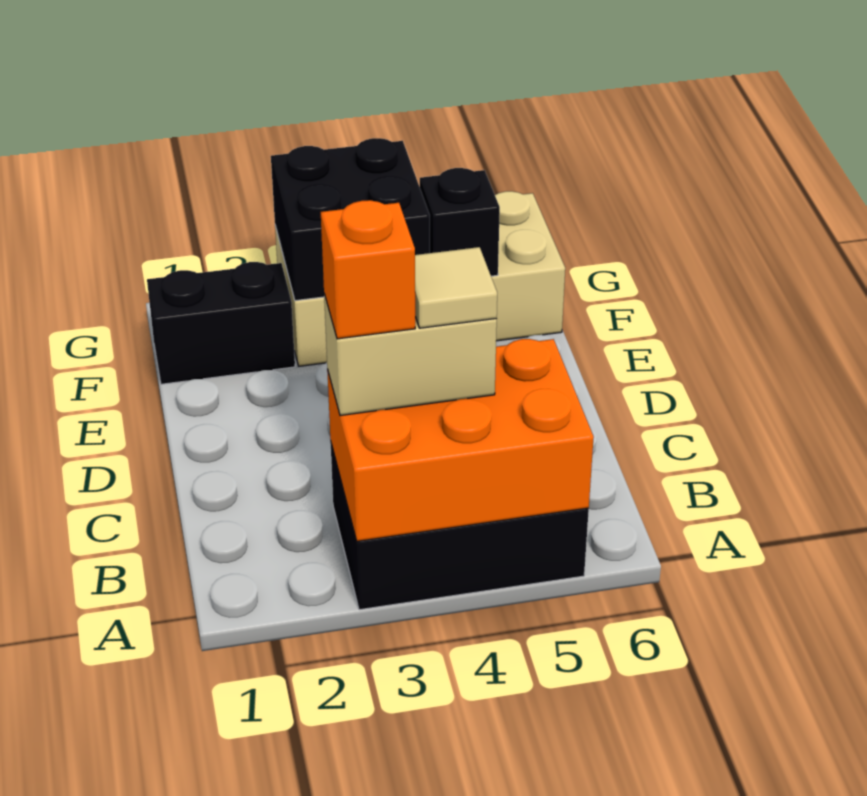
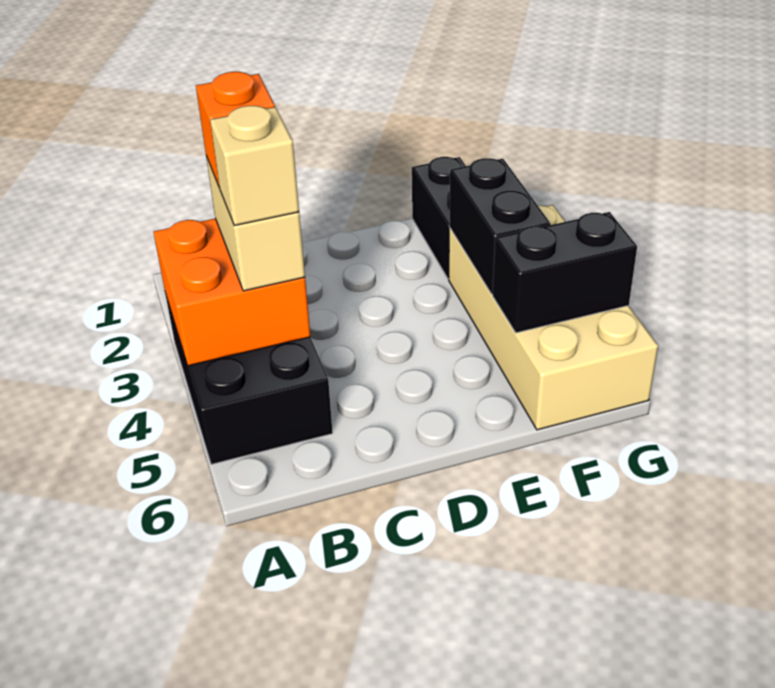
orange 2x3 brick [327,339,594,541] -> orange 2x2 brick [154,219,310,366]
tan 1x1 tile [415,247,497,328] -> tan 1x1 brick [210,106,299,226]
black 2x2 brick [271,138,430,301] -> black 1x2 brick [449,158,550,294]
black 1x1 brick [420,168,500,276] -> black 1x2 brick [493,212,637,333]

